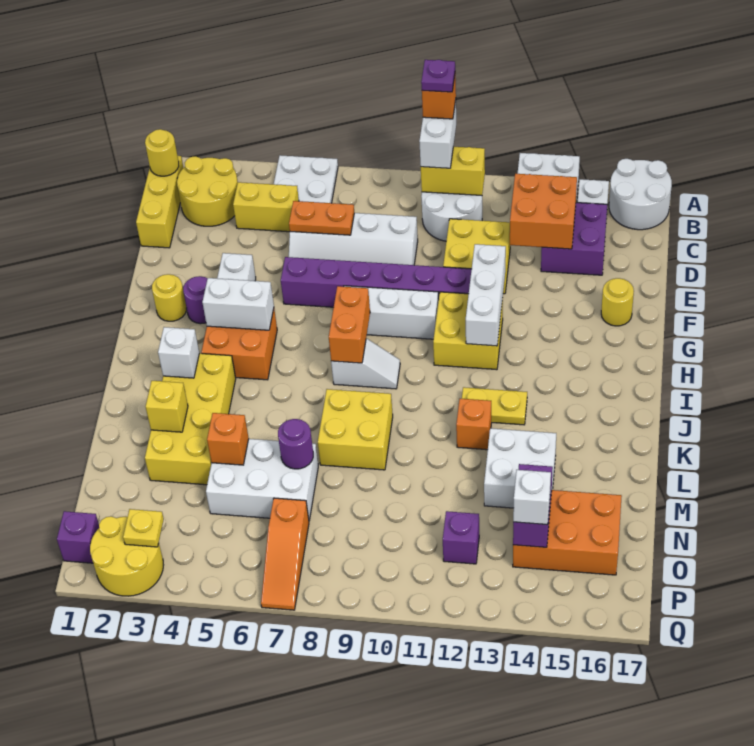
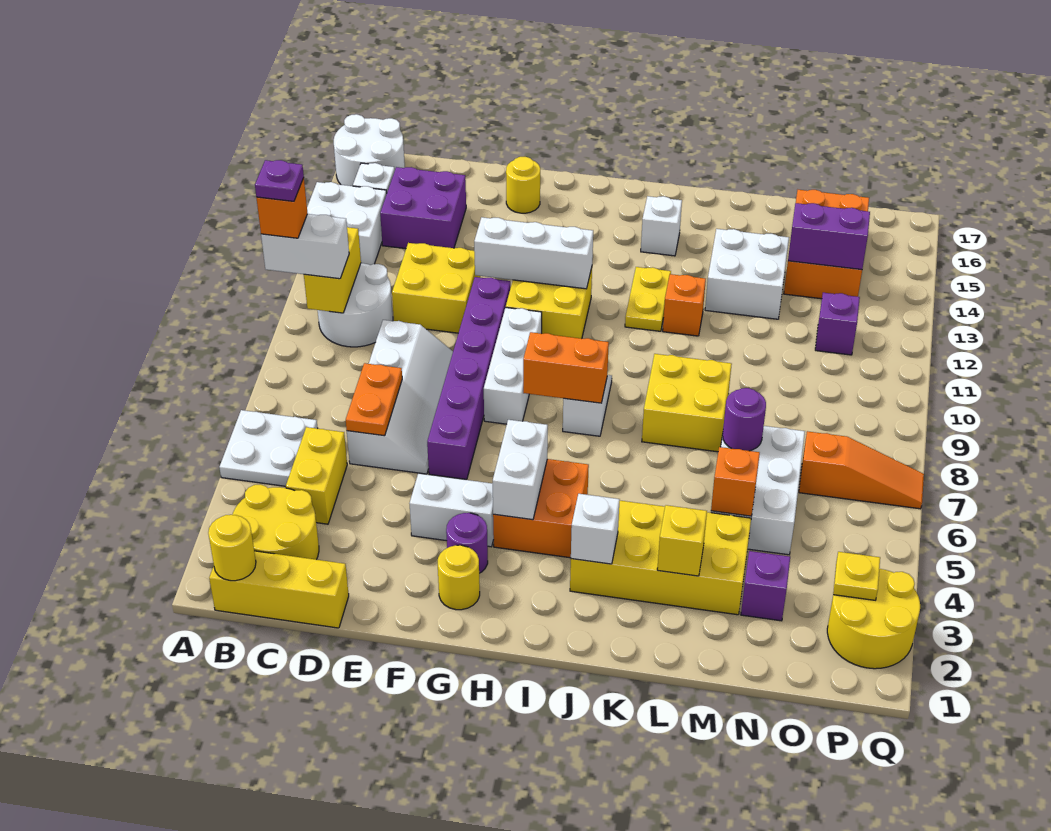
orange 2x2 brick [510,174,577,249] -> none
white 1x1 brick [513,470,551,525] -> white 1x1 brick moved to [641,196,682,256]
purple 1x1 brick [57,511,99,563] -> purple 1x1 brick moved to [741,551,790,621]

